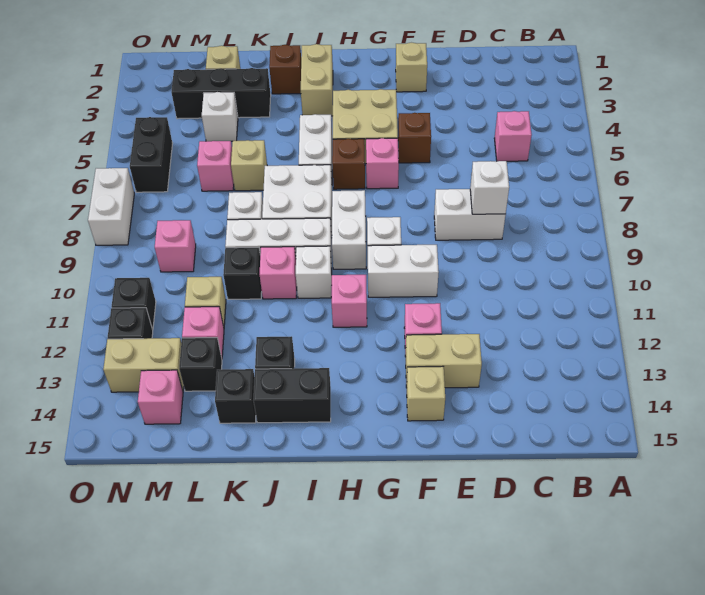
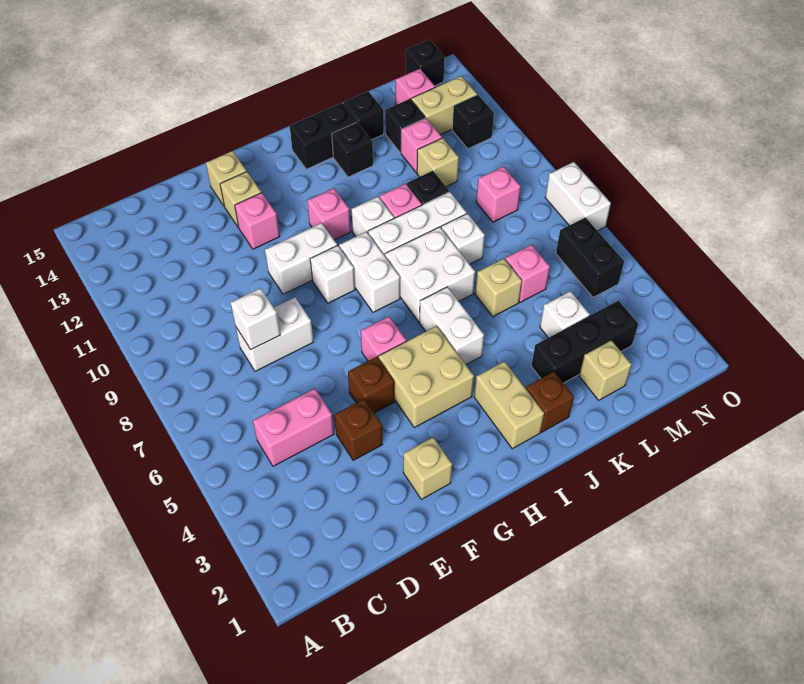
pink 1x1 brick [494,111,532,161] -> pink 1x2 brick [253,388,334,466]
tan 1x2 brick [405,334,482,388] -> tan 1x1 brick [220,172,261,227]
brown 1x1 brick [332,139,365,189] -> brown 1x1 brick moved to [334,399,383,460]
black 1x1 brick [112,278,156,330] -> black 1x1 brick moved to [406,40,445,86]

